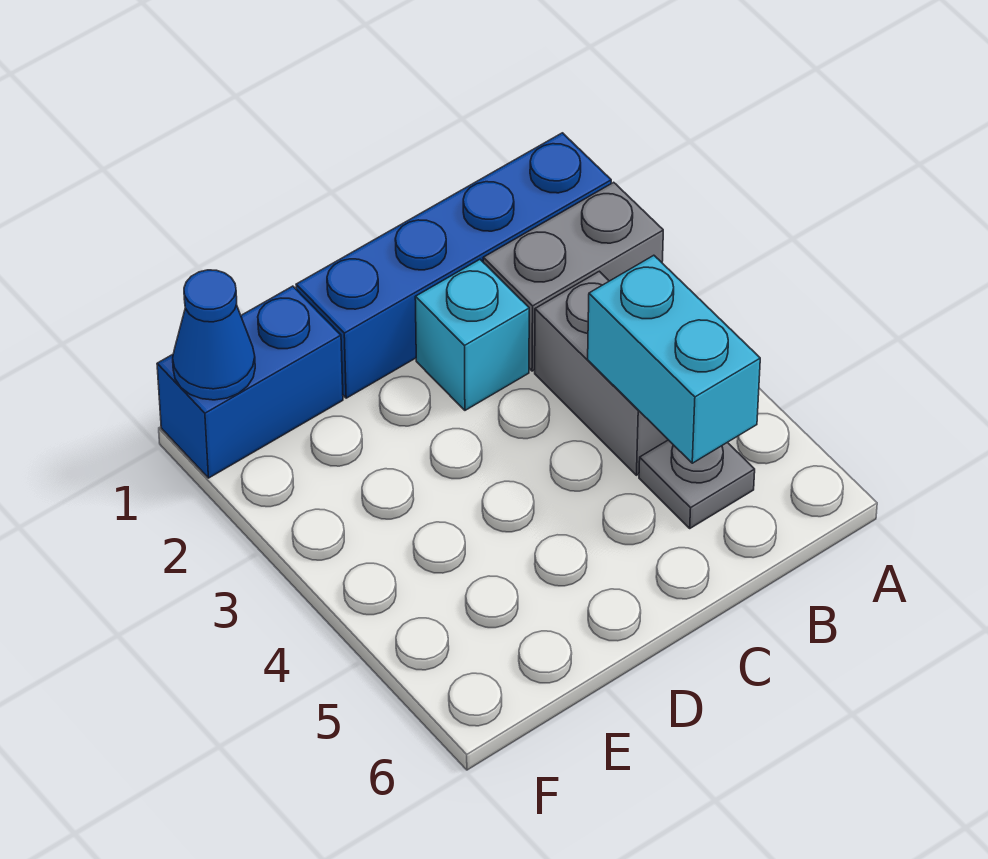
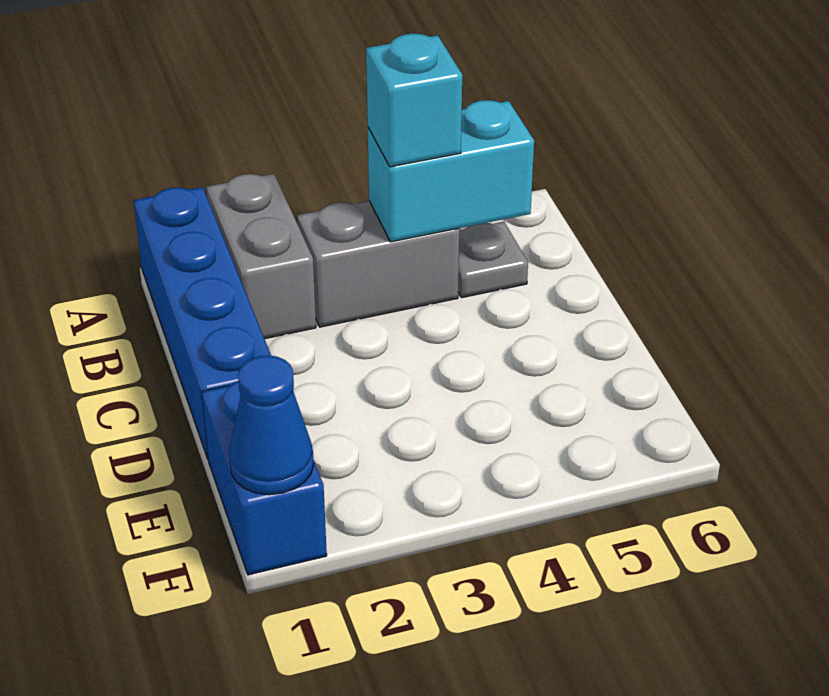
cyan 1x1 brick [415,260,529,410] -> cyan 1x1 brick moved to [366,33,462,167]

